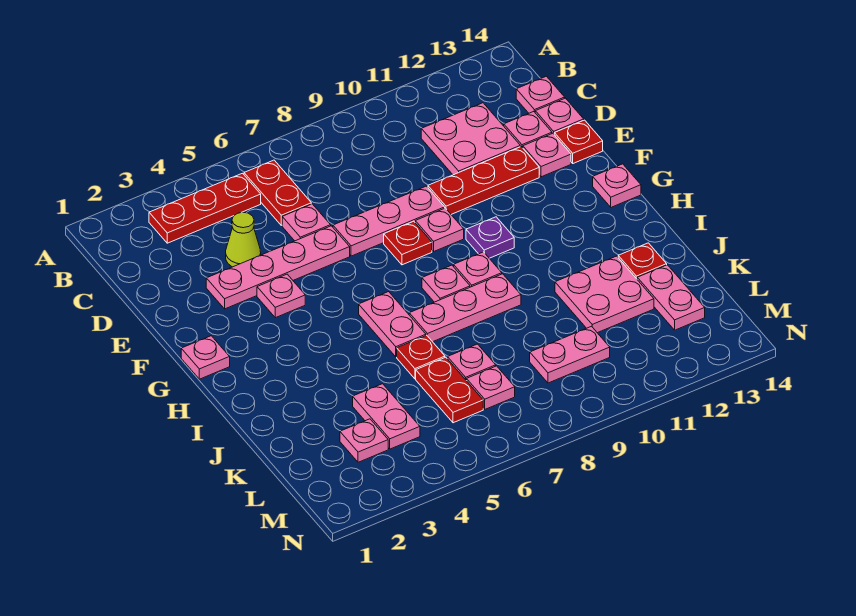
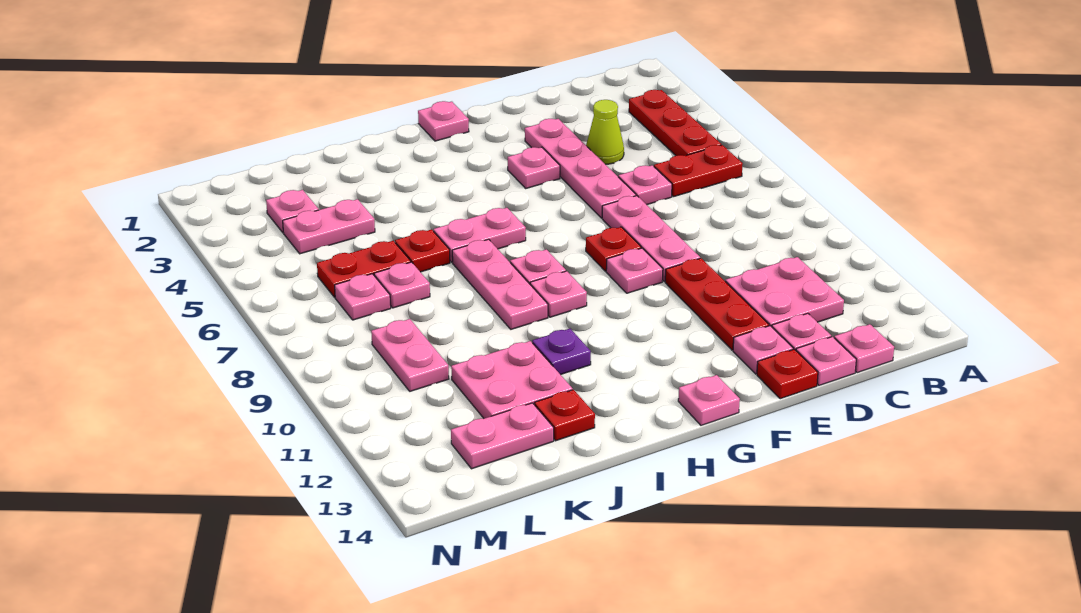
purple 1x1 plate [466,217,514,258] -> purple 1x1 plate moved to [532,329,591,375]

